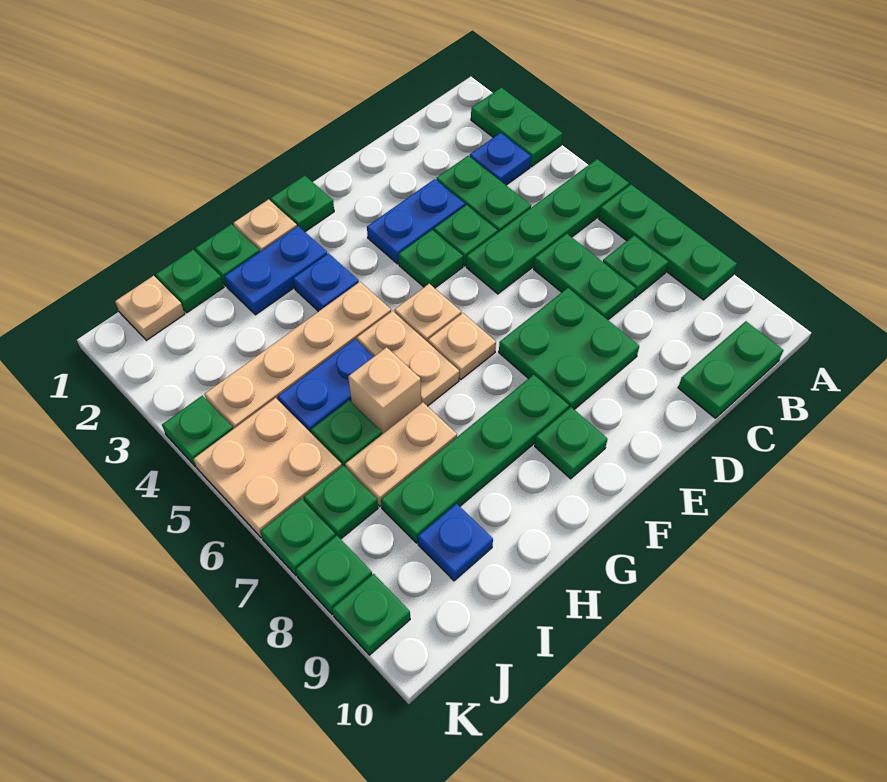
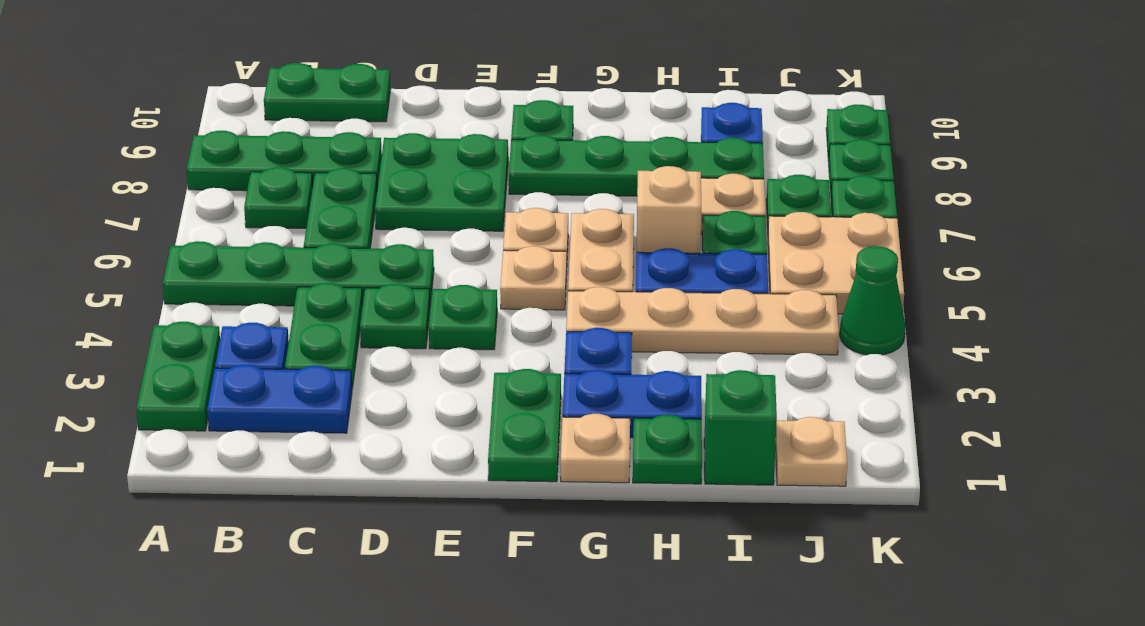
green 1x3 plate [599,184,737,300] -> green 1x3 plate turned to [187,131,382,191]
blue 1x2 plate [367,179,465,264] -> blue 1x2 plate moved to [207,365,352,433]
green 1x1 plate [270,175,334,232] -> green 1x2 plate [488,369,561,482]
green 1x1 plate [156,250,224,313] -> green 1x1 brick [704,370,777,485]
green 1x1 plate [162,396,233,467] -> green 1x1 cone [840,246,905,355]

